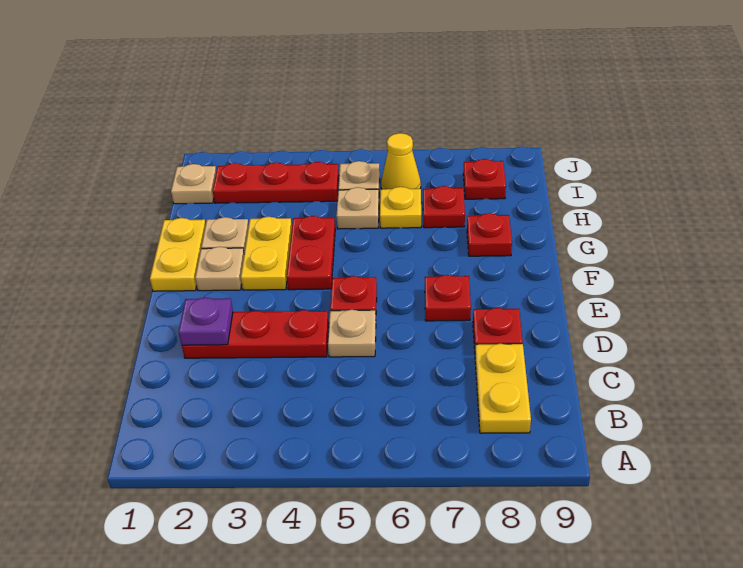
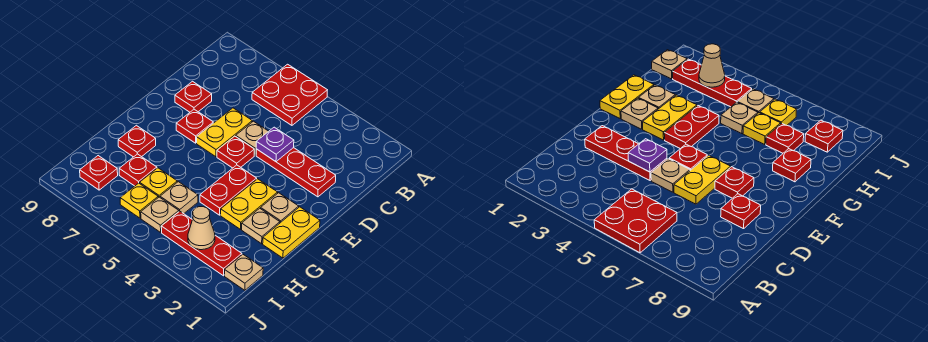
none -> red 2x2 plate [252,64,327,125]
yellow 1x2 plate [475,344,531,433] -> yellow 1x2 plate moved to [197,108,252,157]
purple 1x1 plate [179,297,233,345] -> purple 1x1 plate moved to [256,127,294,162]
none -> tan 1x1 cone [188,207,215,250]
yellow 1x1 cone [381,133,421,189] -> yellow 1x1 plate [120,183,158,218]

